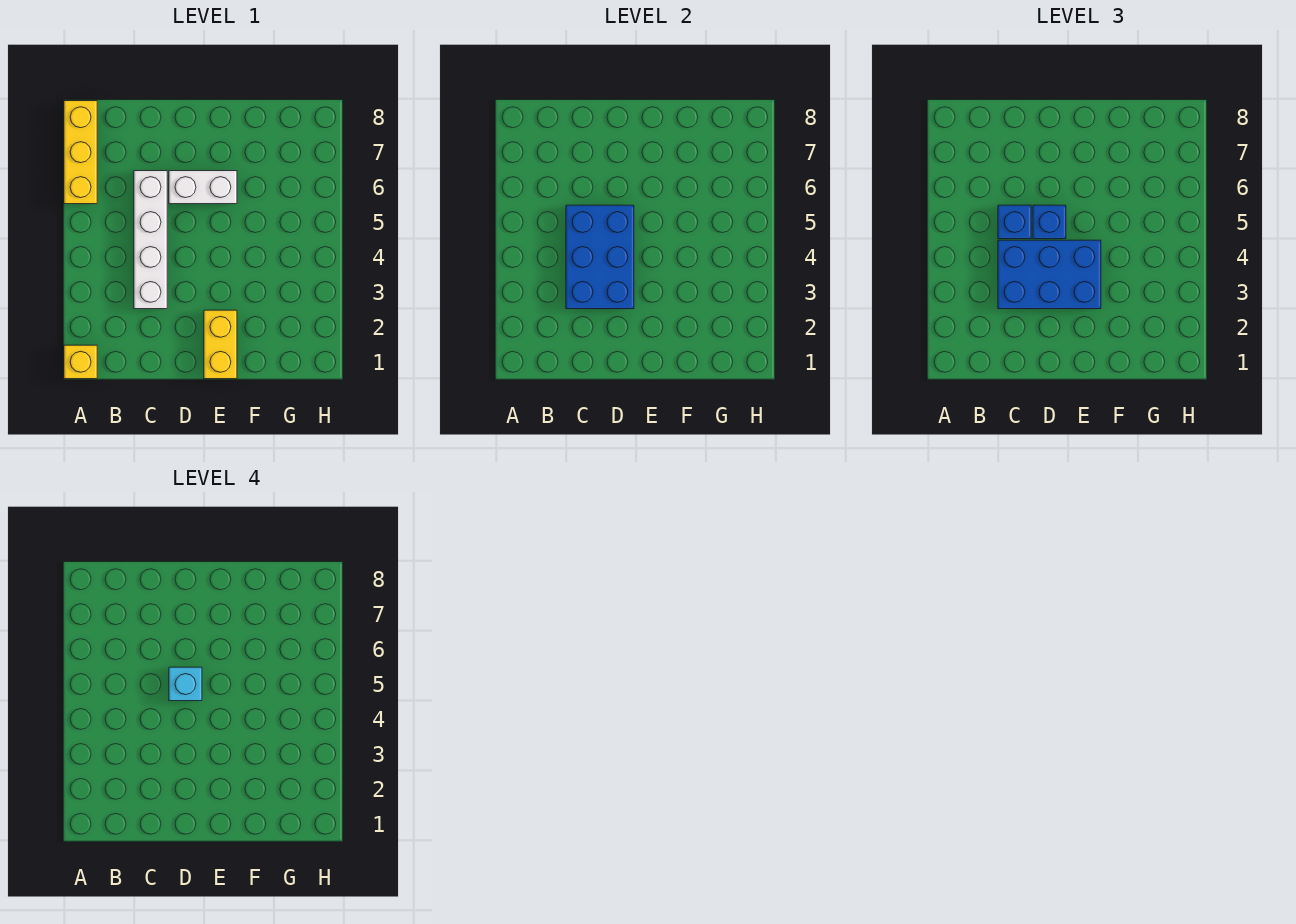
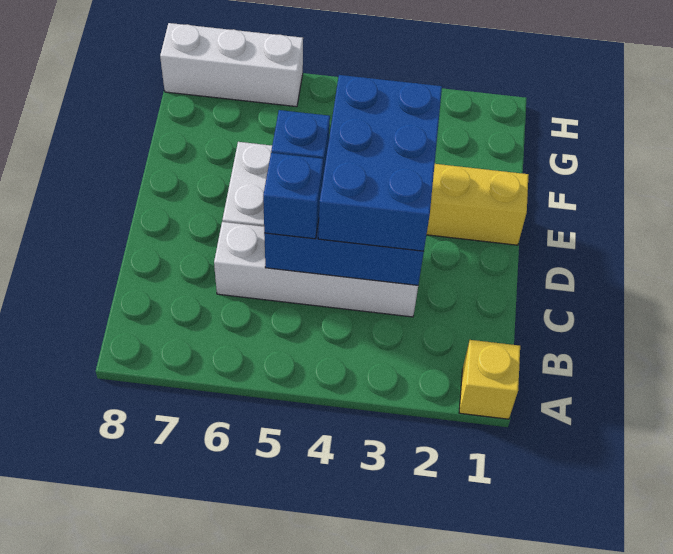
yellow 1x3 brick [64,101,97,204] -> none
cyan 1x1 brick [169,667,202,701] -> none
none -> white 1x3 brick [160,23,303,107]

